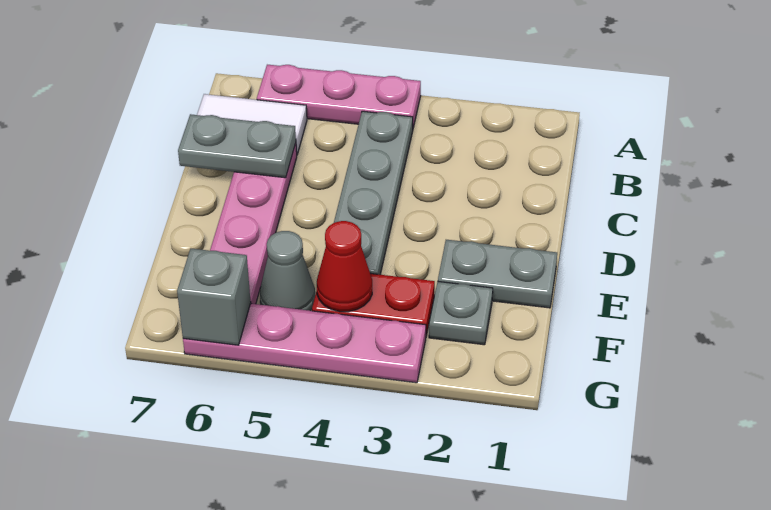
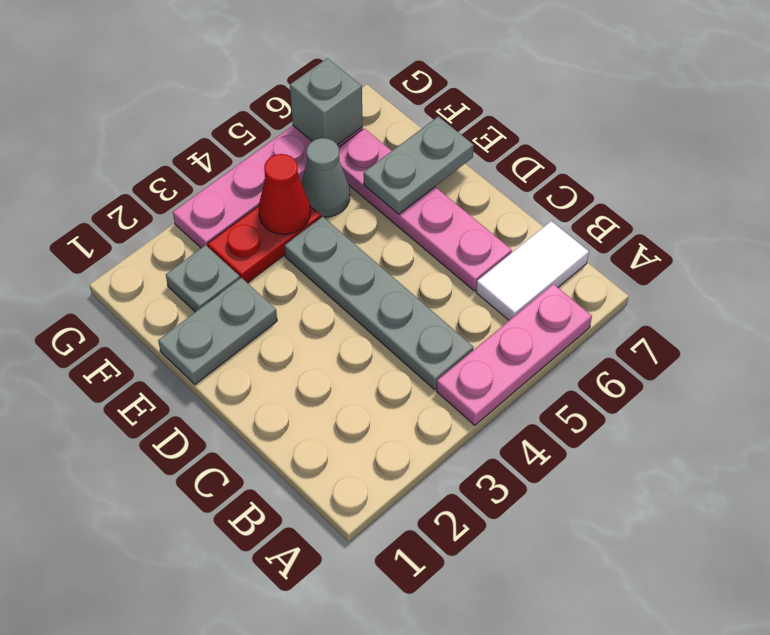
grey 1x2 plate [178,114,296,178] -> grey 1x2 plate moved to [364,116,474,214]

